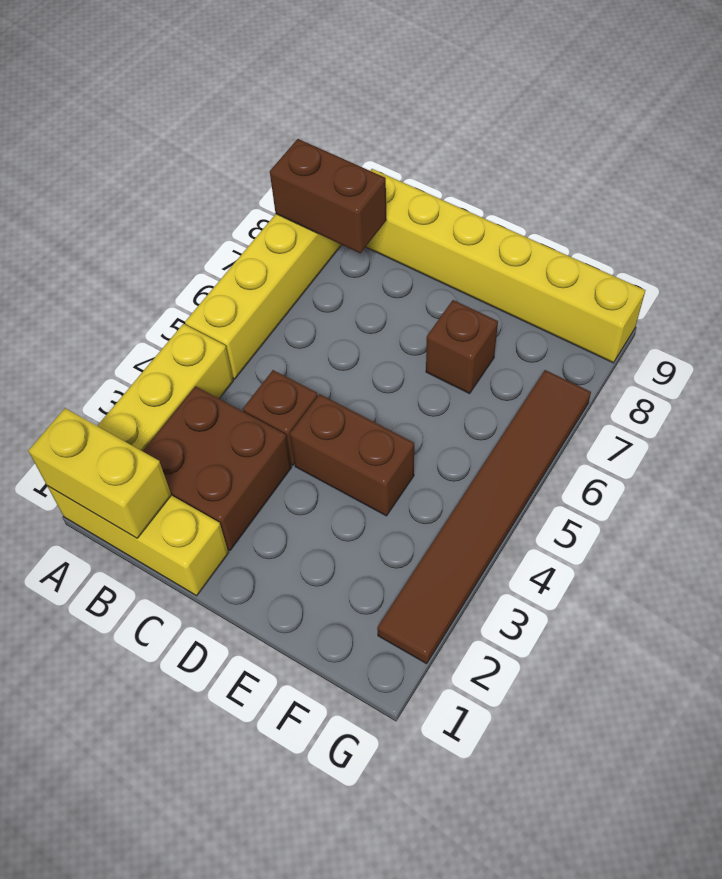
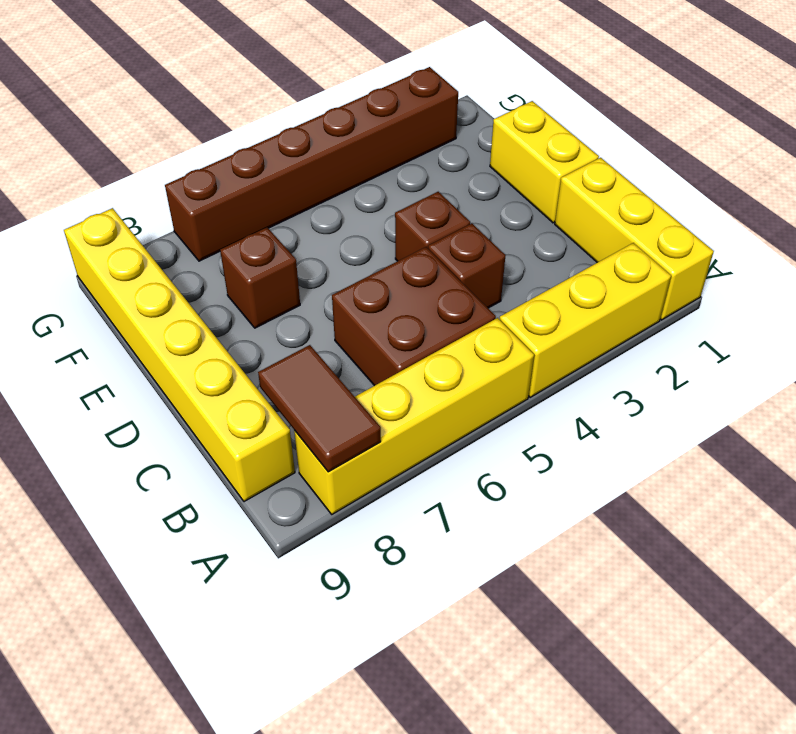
yellow 1x2 brick [28,408,171,538] -> yellow 1x2 brick moved to [490,101,599,223]
brown 1x2 brick [270,139,387,253] -> brown 1x2 tile [258,345,381,472]
brown 2x2 brick [143,386,292,550] -> brown 2x2 brick moved to [332,247,496,386]
brown 1x2 brick [290,394,414,516] -> brown 1x1 brick [395,192,470,261]
brown 1x6 tile [377,370,591,664] -> brown 1x6 brick [165,67,458,261]

